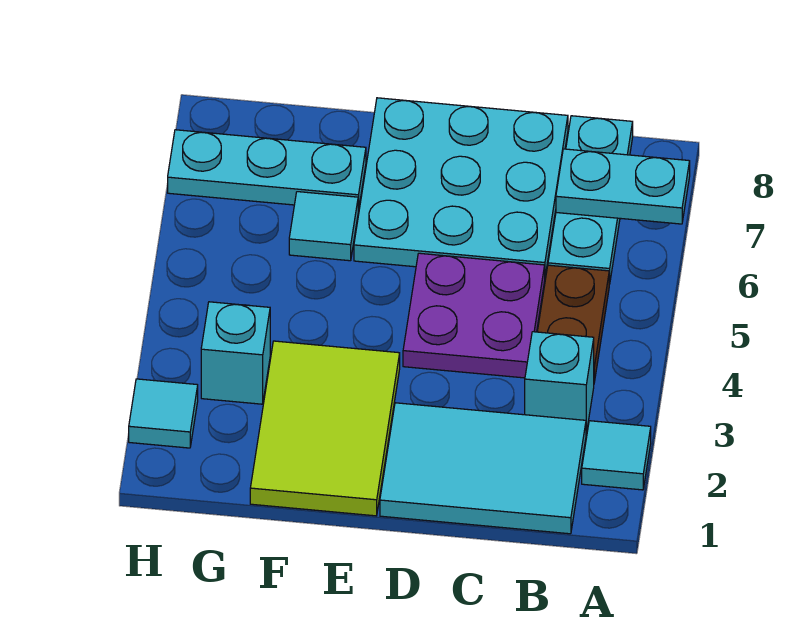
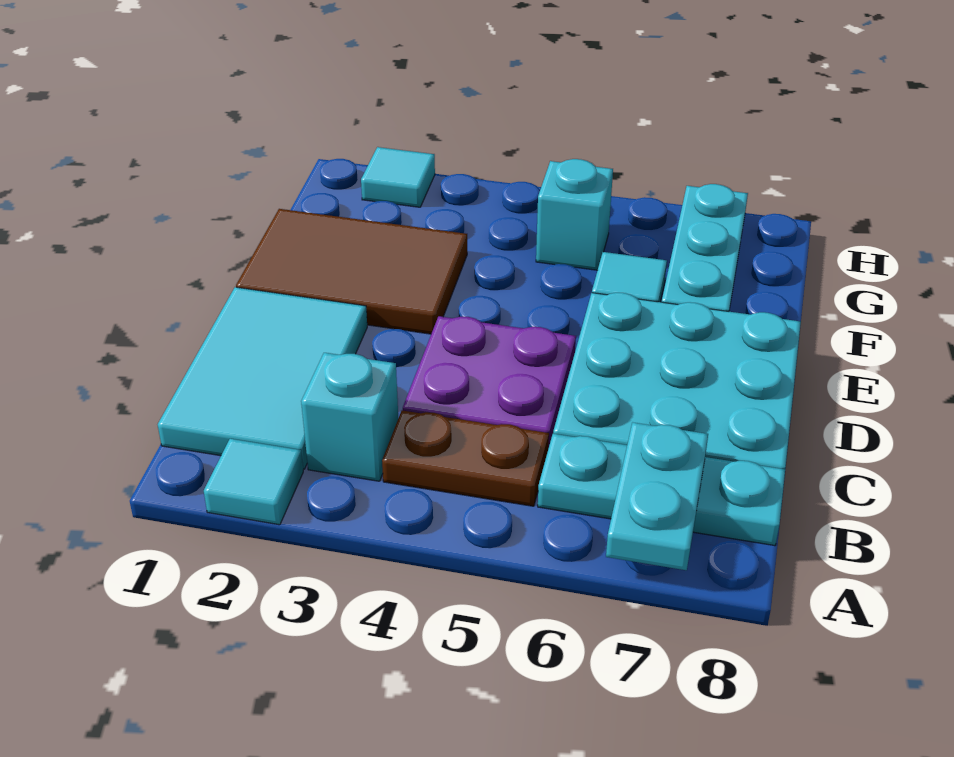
lime 2x3 tile [250,341,400,516] -> brown 2x3 tile [236,209,467,334]
cyan 1x1 brick [201,302,270,404] -> cyan 1x1 brick moved to [536,159,613,270]

